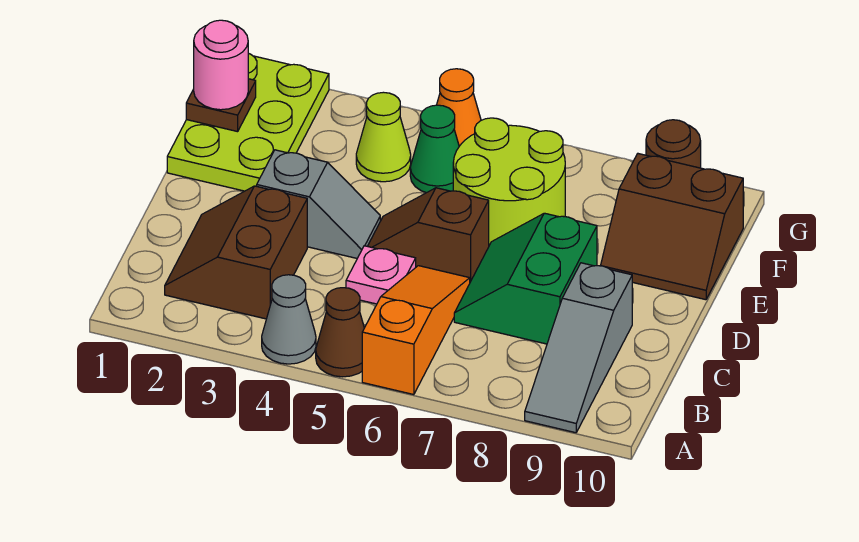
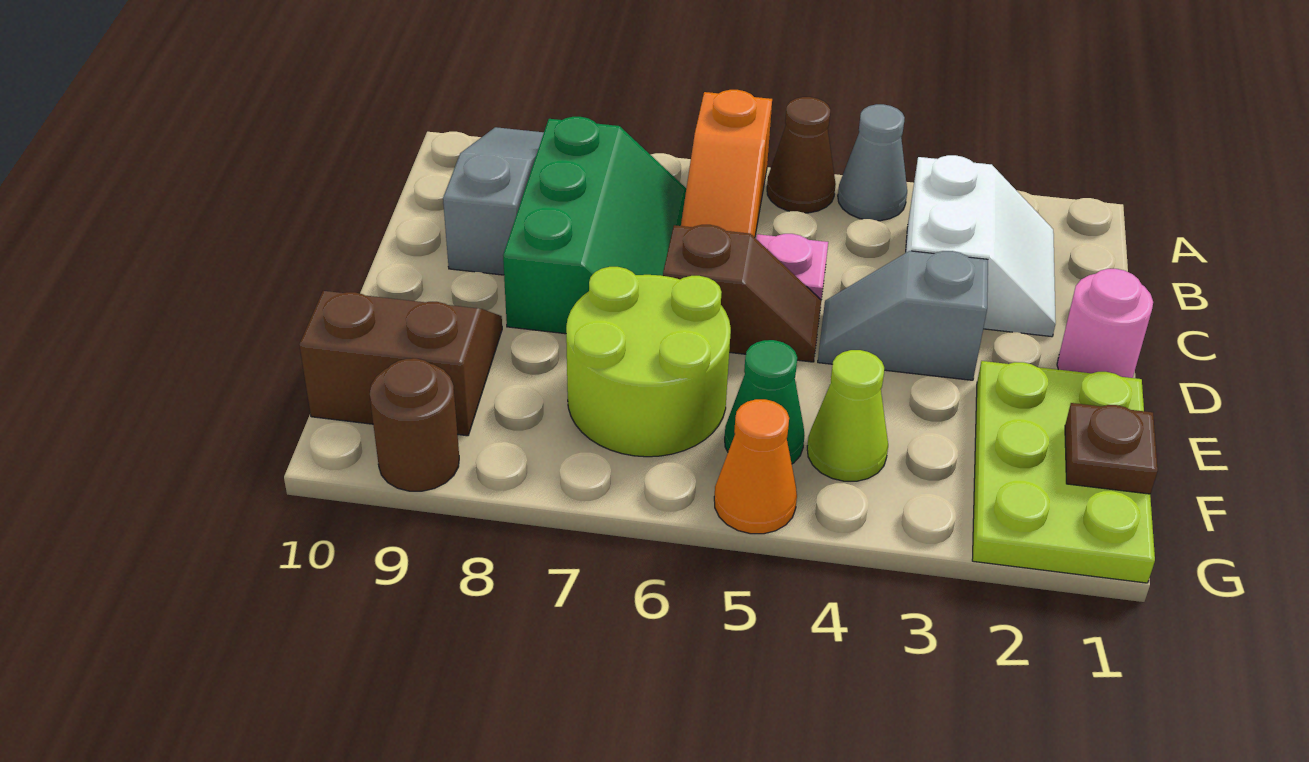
brown 2x2 slope [165,186,307,319] -> white 2x2 slope [906,155,1056,337]
green 2x2 slope [454,213,597,344] -> green 2x3 slope [503,117,686,334]
pink 1x1 round brick [194,20,248,110] -> pink 1x1 round brick moved to [1057,269,1153,378]

